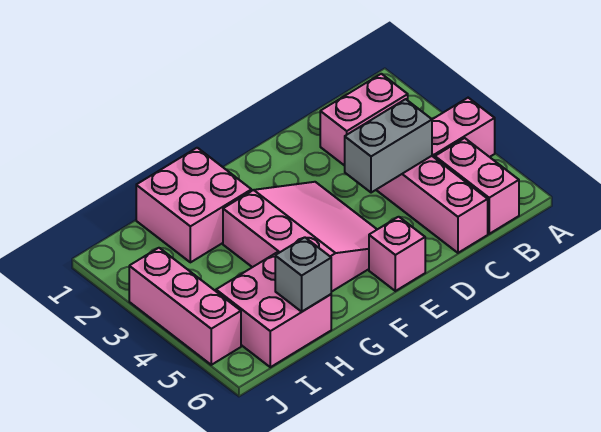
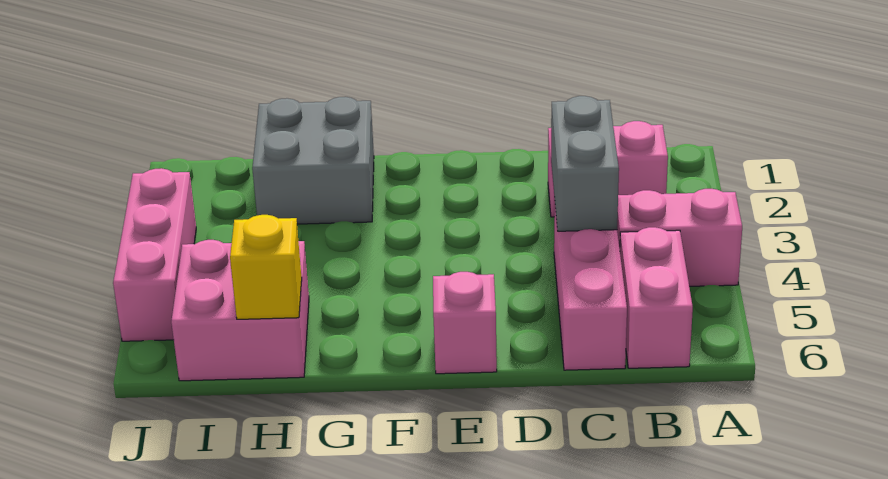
grey 1x2 brick [345,99,432,193] -> grey 1x2 brick turned to [551,96,619,231]
pink 3x3 slope [223,182,377,292] -> none
pink 2x2 brick [136,148,251,262] -> grey 2x2 brick [252,97,374,224]
grey 1x1 brick [275,237,331,312] -> yellow 1x1 brick [230,215,302,319]

